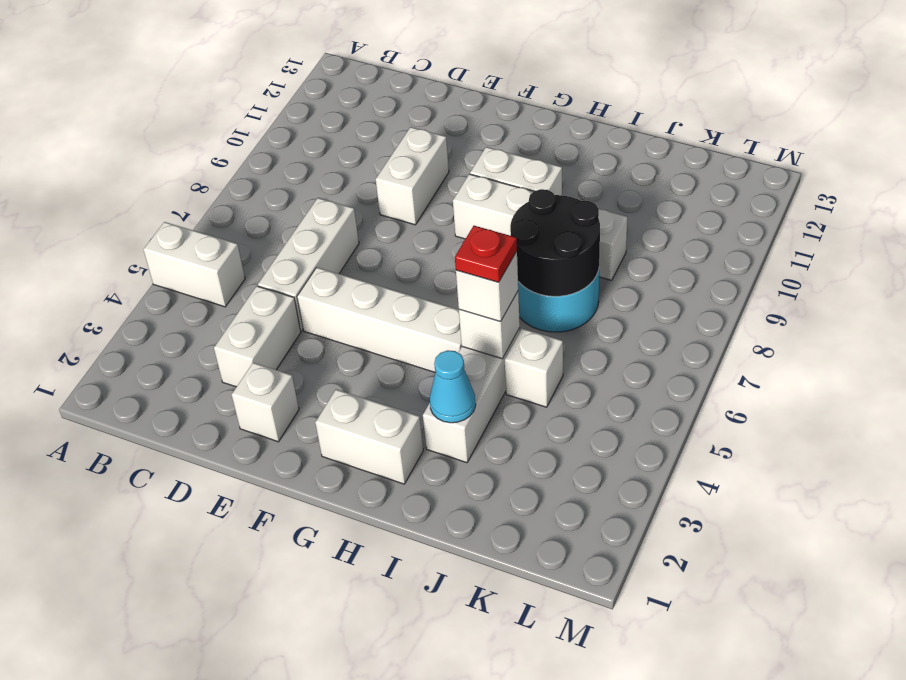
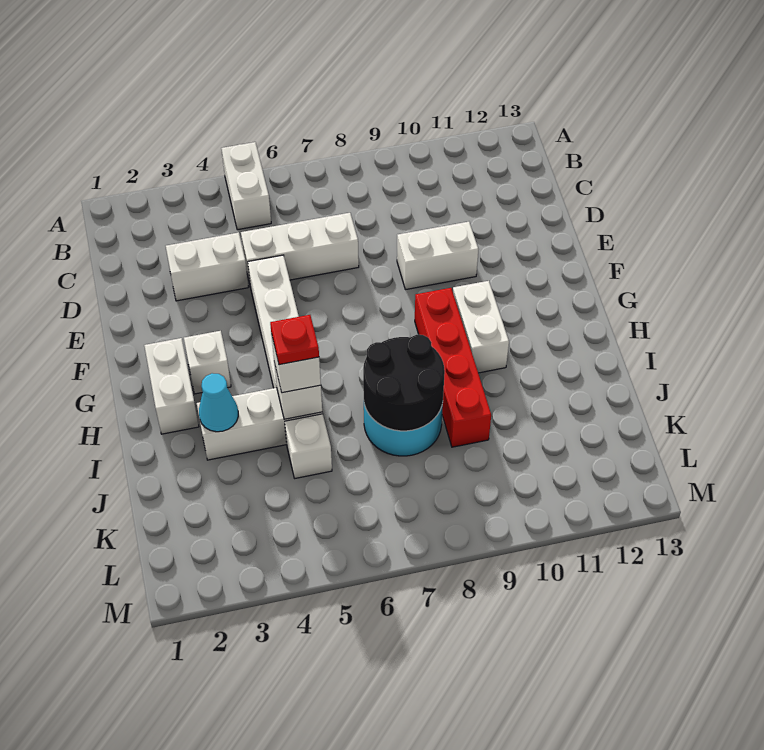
white 1x1 brick [232,363,299,442] -> white 1x1 brick moved to [184,331,231,394]
white 1x4 brick [453,174,627,280] -> red 1x4 brick [415,288,491,447]

